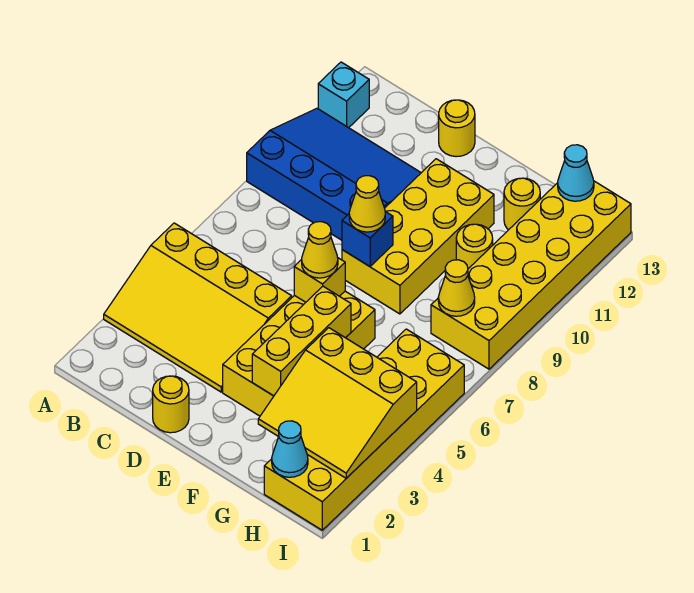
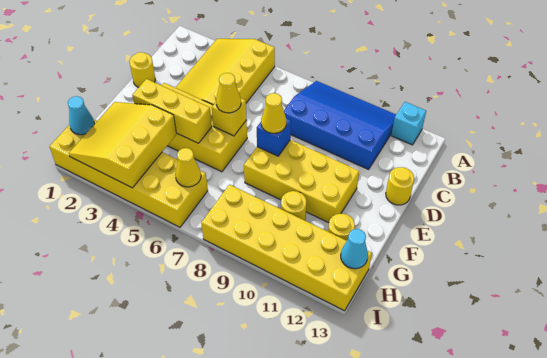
blue 3x4 slope [247,108,421,240] -> blue 3x4 slope turned to [284,81,396,169]
yellow 1x1 cone [438,260,475,316] -> yellow 1x1 cone moved to [175,148,201,187]

